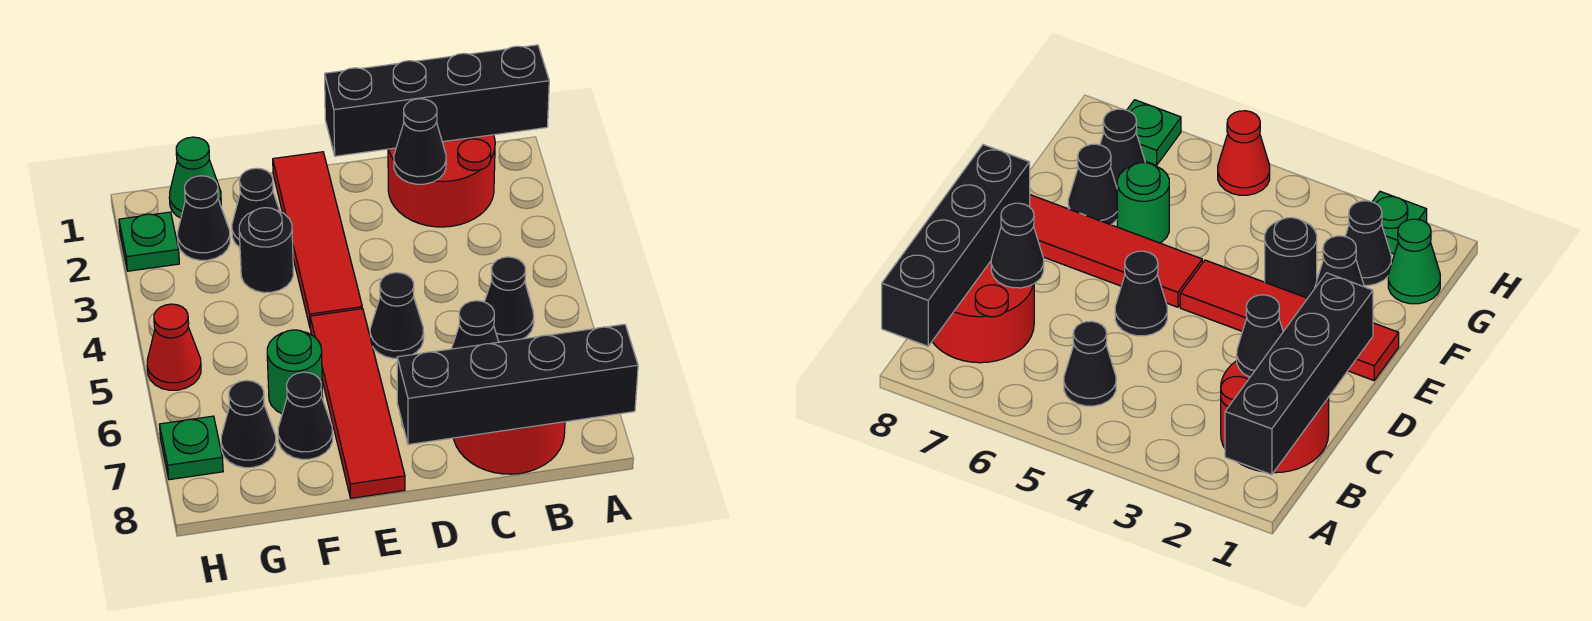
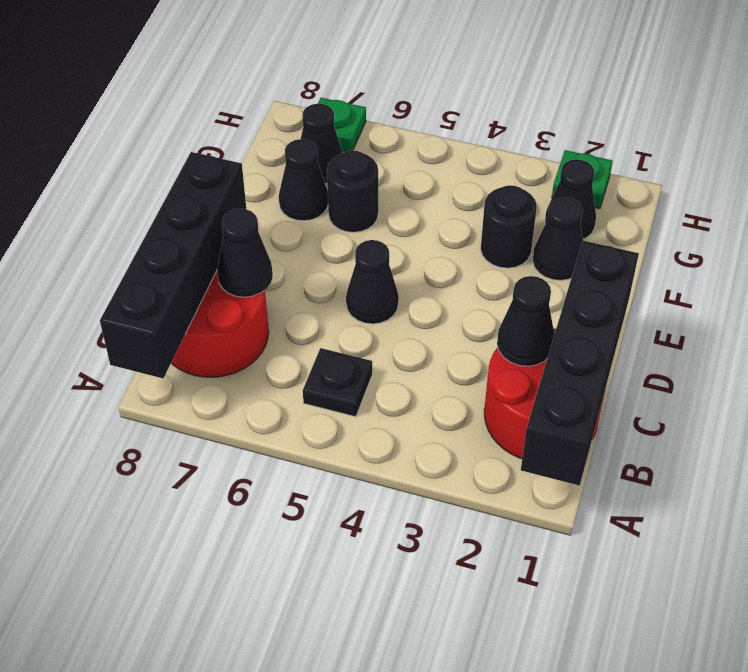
black 1x1 cone [485,257,534,342] -> black 1x1 plate [303,348,372,417]
red 1x4 tile [273,152,362,326] -> none
red 1x4 tile [310,309,405,498] -> none
green 1x1 round brick [267,330,323,414] -> black 1x1 round brick [327,150,378,232]
green 1x1 cone [169,137,221,218] -> none
red 1x1 cone [147,304,201,390] -> none

